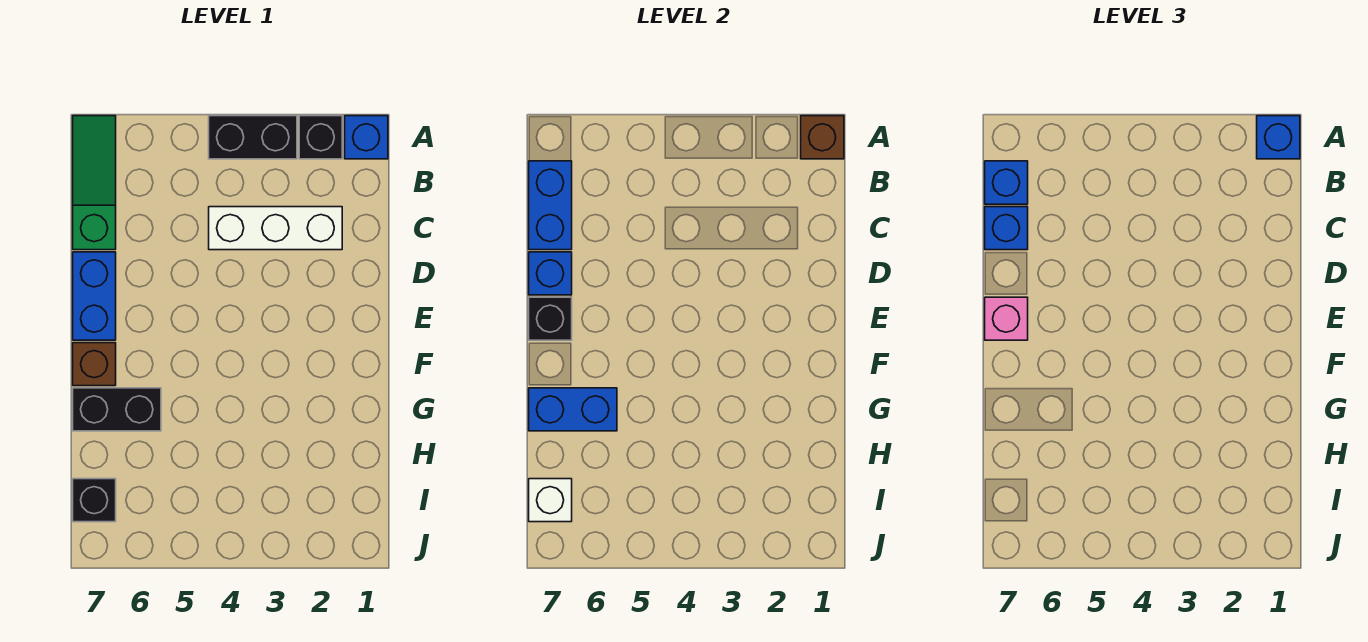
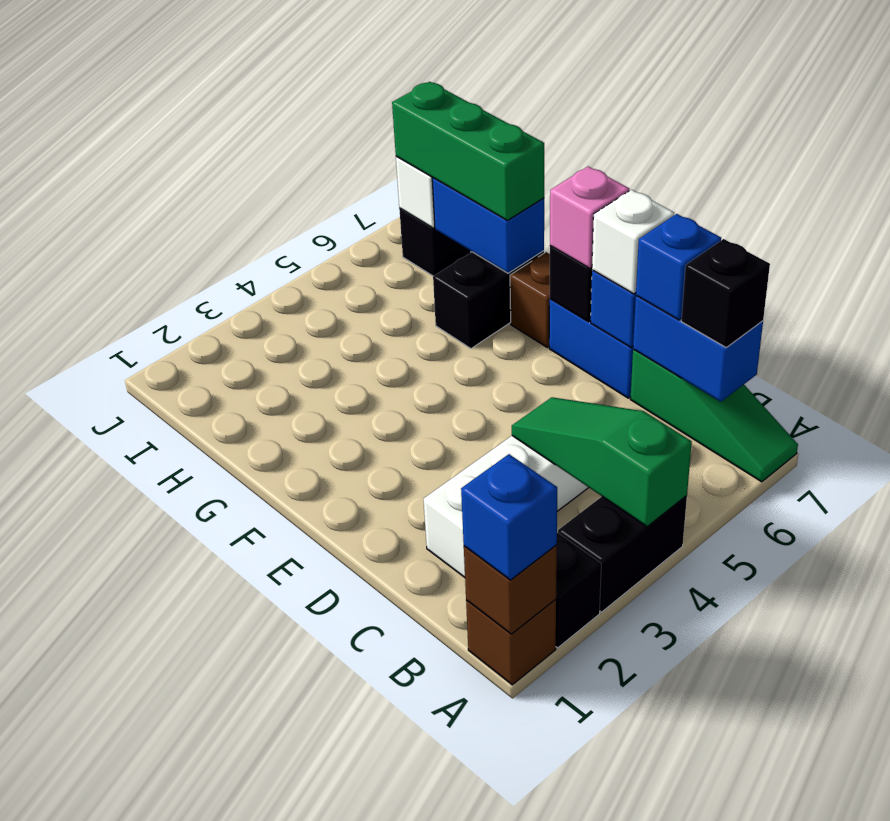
blue 1x1 brick [345,116,388,159] -> brown 1x1 brick [466,599,556,685]
none -> green 1x3 slope [512,397,692,527]
blue 1x1 brick [985,161,1028,204] -> black 1x1 brick [681,239,770,347]
none -> white 1x1 brick [592,190,674,294]
blue 1x2 brick [529,388,617,431] -> blue 1x2 brick turned to [432,178,544,273]
none -> green 1x3 brick [392,82,544,220]

